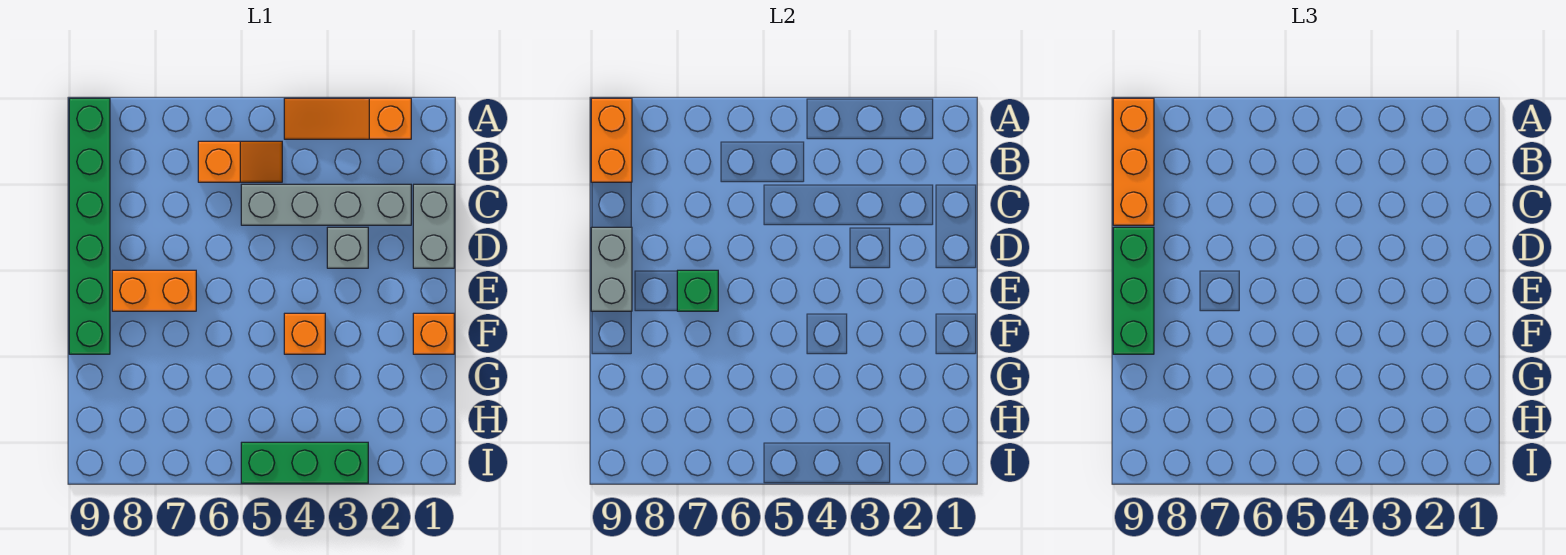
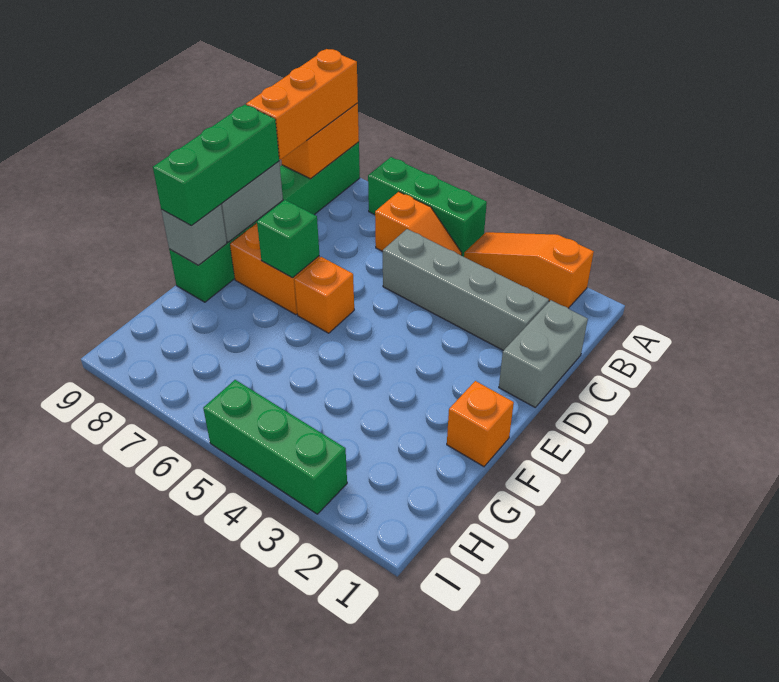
none -> green 1x3 brick [368,157,487,257]
grey 1x1 brick [327,227,368,268] -> grey 1x1 brick moved to [161,204,227,265]
orange 1x1 brick [284,313,325,354] -> orange 1x1 brick moved to [294,257,354,333]

